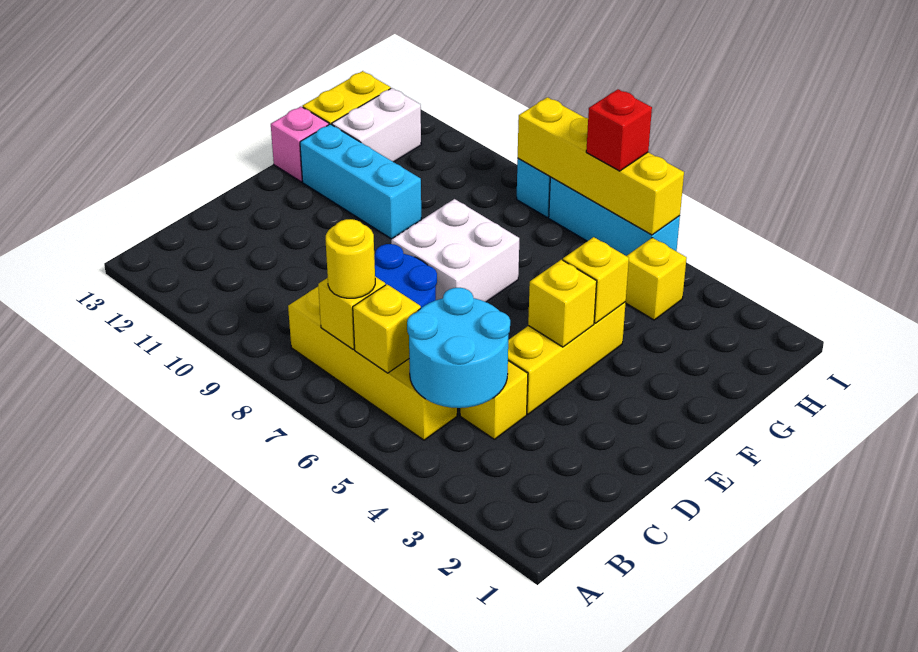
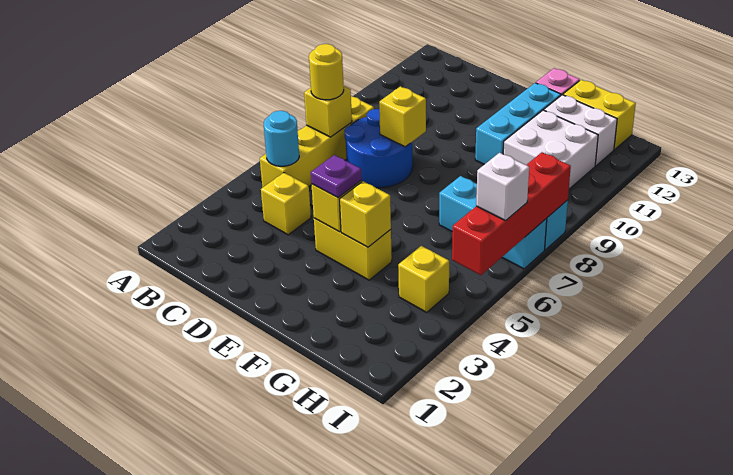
cyan 2x2 round brick [407,288,510,408] -> cyan 1x1 round brick [264,111,299,166]
yellow 1x1 brick [353,284,421,373] -> yellow 1x1 brick moved to [379,86,426,147]
yellow 1x3 brick [508,302,626,414] -> yellow 1x2 brick [314,218,392,280]
none -> purple 1x1 plate [311,155,362,197]
white 2x2 brick [391,199,519,302] -> white 2x2 brick moved to [503,110,598,189]
cyan 1x3 brick [549,177,680,256] -> cyan 1x3 brick turned to [439,176,547,269]
yellow 1x4 brick [518,97,684,235] -> red 1x4 brick [452,152,571,275]
red 1x1 brick [586,89,652,171] -> white 1x1 brick [476,153,529,221]

